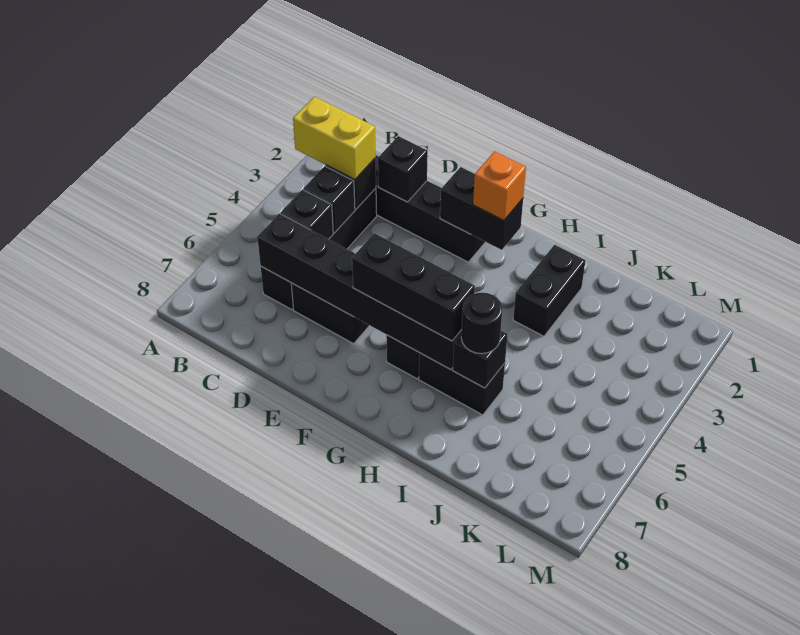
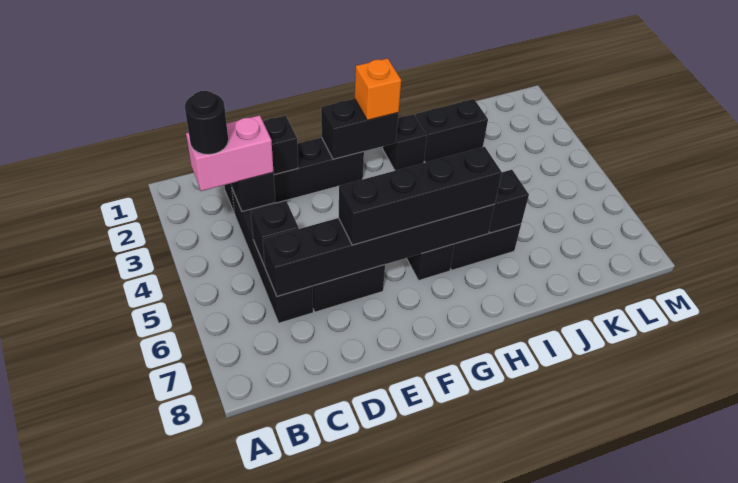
yellow 1x2 brick [293,97,376,180] -> pink 1x2 brick [186,115,273,191]
black 1x1 brick [303,166,355,233] -> black 1x1 brick moved to [383,114,427,171]
black 1x3 brick [352,233,475,341] -> black 1x4 brick [339,147,502,245]
black 1x2 brick [513,245,585,336] -> black 1x2 brick turned to [416,99,488,162]
black 1x1 round brick [461,293,503,354] -> black 1x1 round brick moved to [185,91,228,154]

